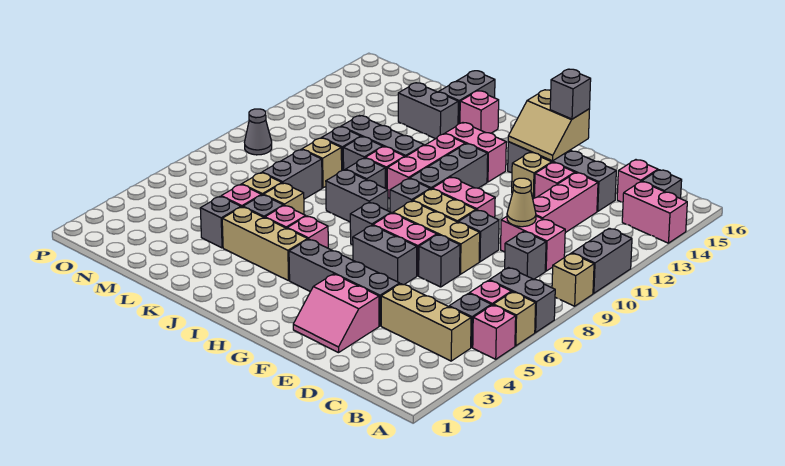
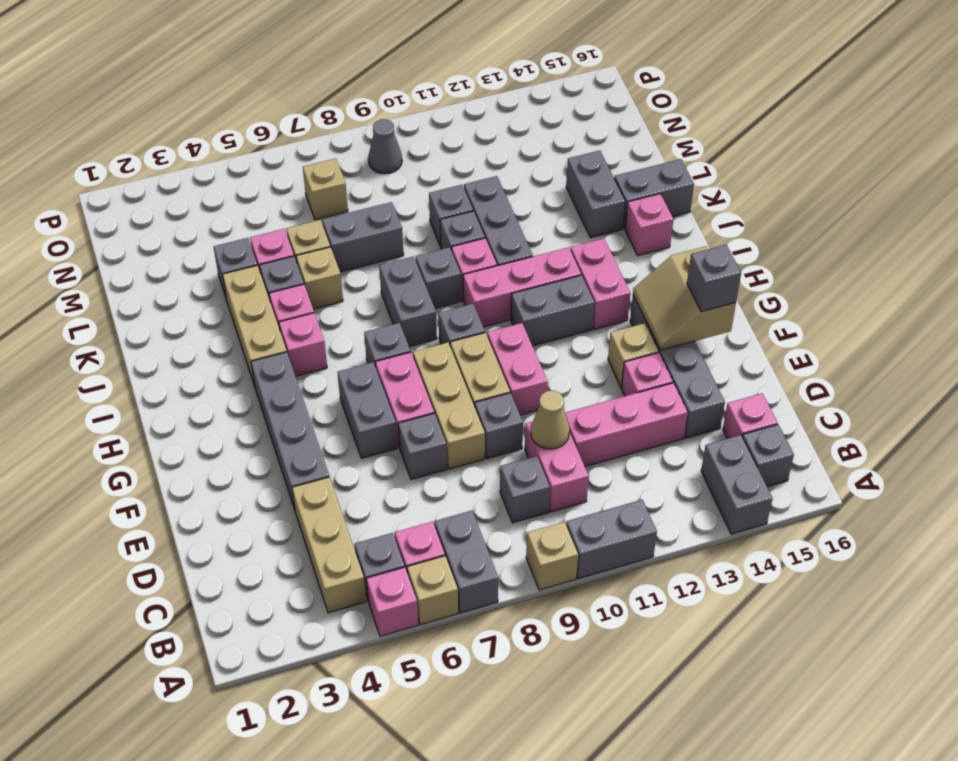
pink 1x2 brick [622,182,687,243] -> grey 1x2 brick [701,435,773,534]
pink 2x2 slope [293,274,379,353] -> none
grey 1x3 brick [410,144,488,189] -> grey 1x2 brick [511,275,594,346]
tan 1x1 brick [302,138,342,188] -> tan 1x1 brick moved to [303,159,348,220]

